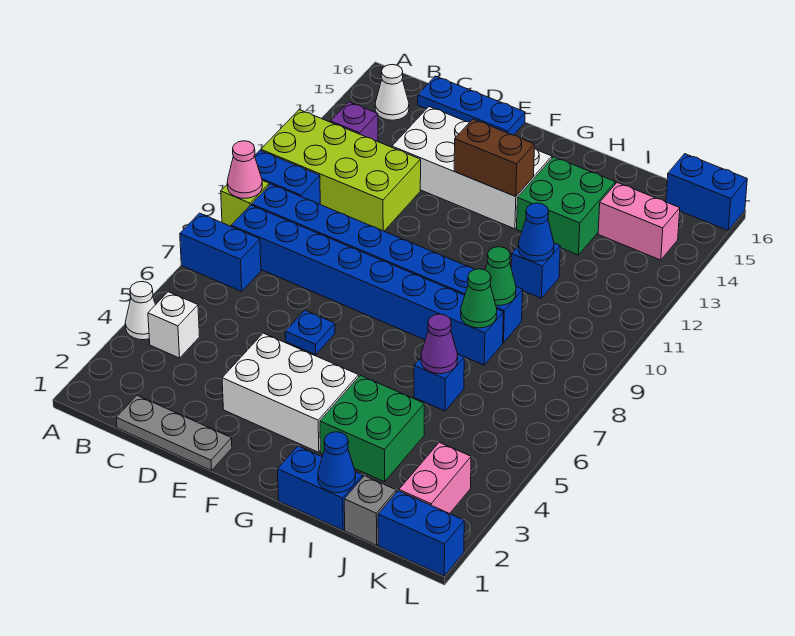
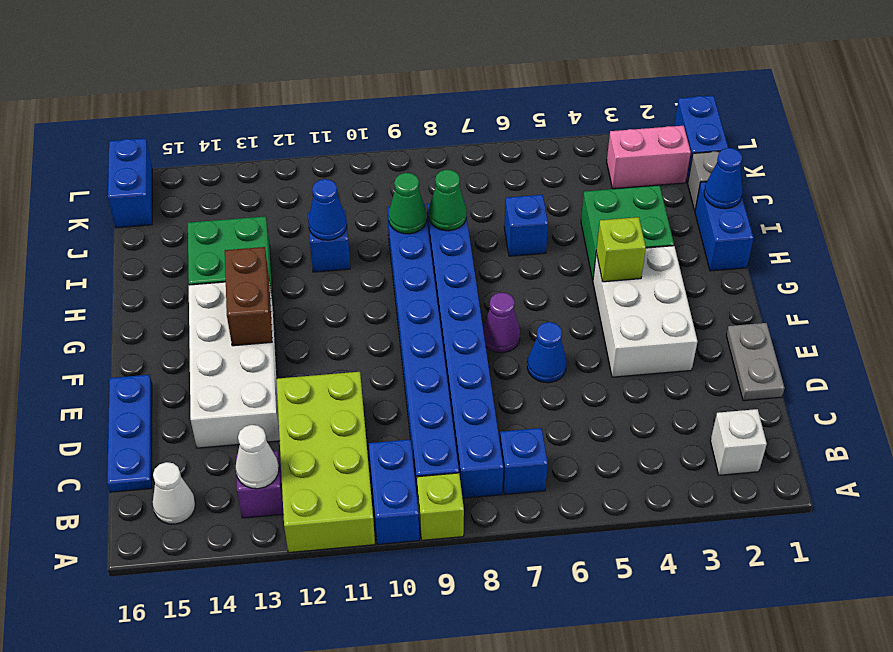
white 1x1 cone [125,282,156,340] -> white 1x1 cone moved to [235,425,279,489]
blue 1x2 brick [180,213,261,291] -> blue 1x1 brick [500,428,548,495]
pink 1x1 cone [227,141,262,198] -> none
white 1x1 brick [148,292,200,358] -> white 1x1 brick moved to [710,409,767,475]
grey 1x3 plate [116,396,232,471] -> grey 1x2 plate [726,323,785,401]
blue 1x1 plate [285,310,335,355] -> blue 1x1 cone [527,322,567,383]
none -> lime 1x1 brick [596,217,646,282]
purple 1x1 cone [421,314,458,374] -> purple 1x1 cone moved to [483,292,520,353]
pink 1x2 brick [598,183,680,260] -> none

